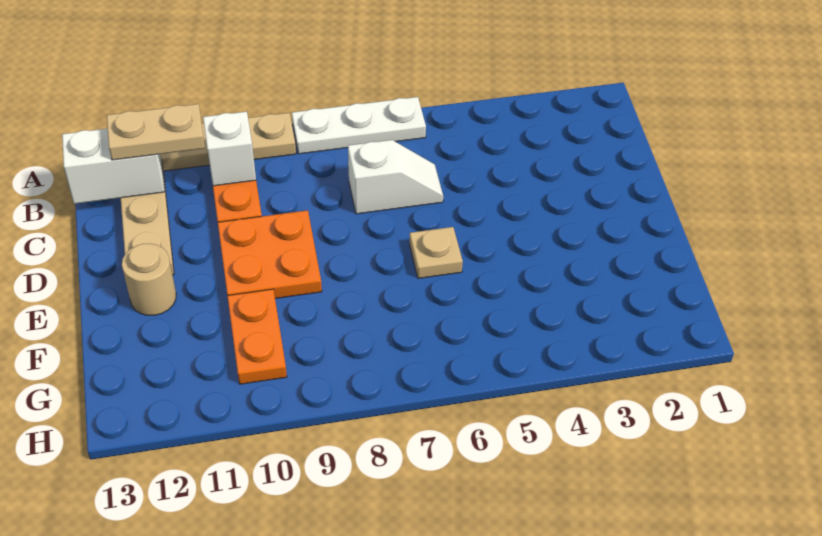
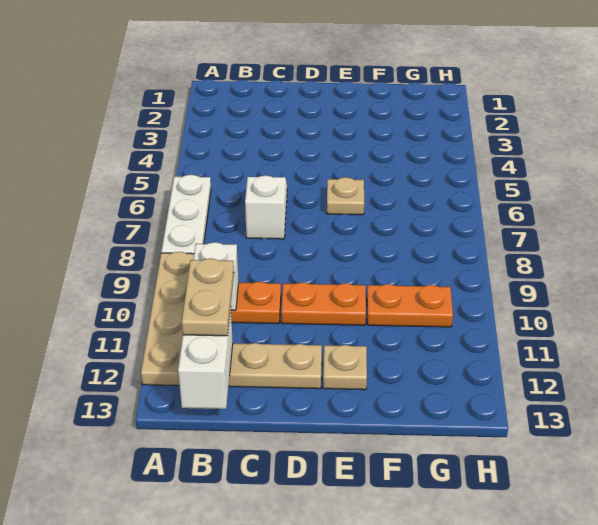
orange 2x2 plate [218,210,322,298] -> orange 1x2 plate [281,282,366,325]
tan 1x1 round brick [122,244,176,315] -> tan 1x1 plate [323,345,367,390]

